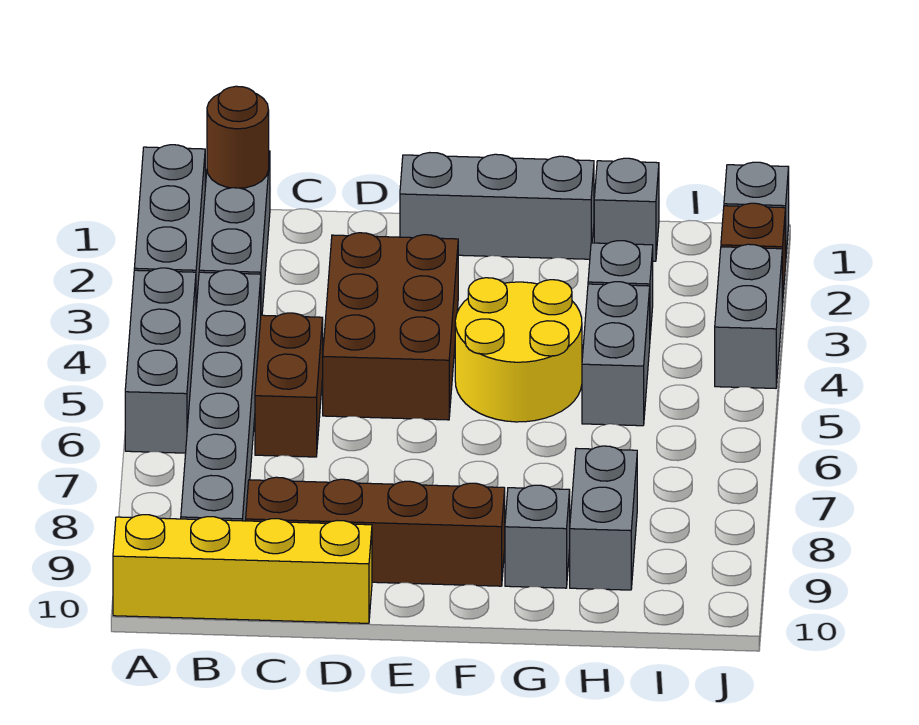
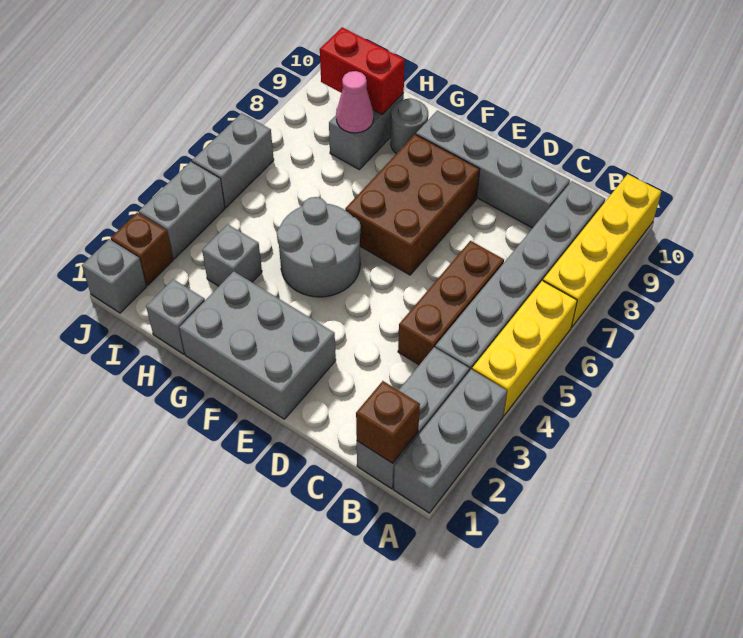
grey 1x3 brick [125,268,196,453] -> yellow 1x3 brick [472,281,577,416]
yellow 1x4 brick [113,515,372,623] -> yellow 1x4 brick turned to [543,174,661,327]
brown 1x1 round brick [207,86,269,188] -> brown 1x1 brick [356,381,420,463]
brown 1x2 brick [255,313,323,457] -> brown 1x3 brick [398,241,504,365]
brown 1x4 brick [246,477,505,586] -> grey 1x4 brick [416,111,570,228]
brown 2x3 brick [323,233,458,420] -> brown 2x3 brick moved to [345,135,480,275]
grey 1x3 brick [400,153,594,259] -> grey 2x3 brick [179,271,336,419]
yellow 2x2 round brick [455,278,582,422] -> grey 2x2 round brick [277,197,361,297]
grey 1x1 brick [505,485,570,588] -> grey 1x1 round brick [391,98,428,154]
grey 1x2 brick [582,282,650,426] -> grey 1x2 brick moved to [192,113,274,207]
none -> pink 1x1 cone [336,71,374,133]
none -> red 1x2 brick [320,27,405,114]

